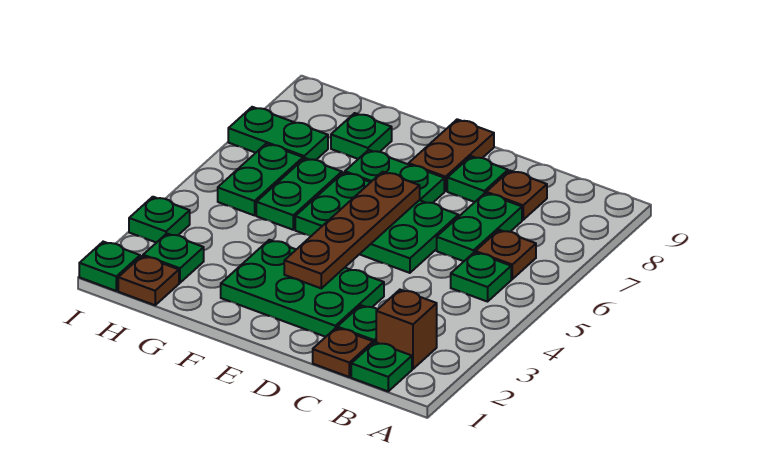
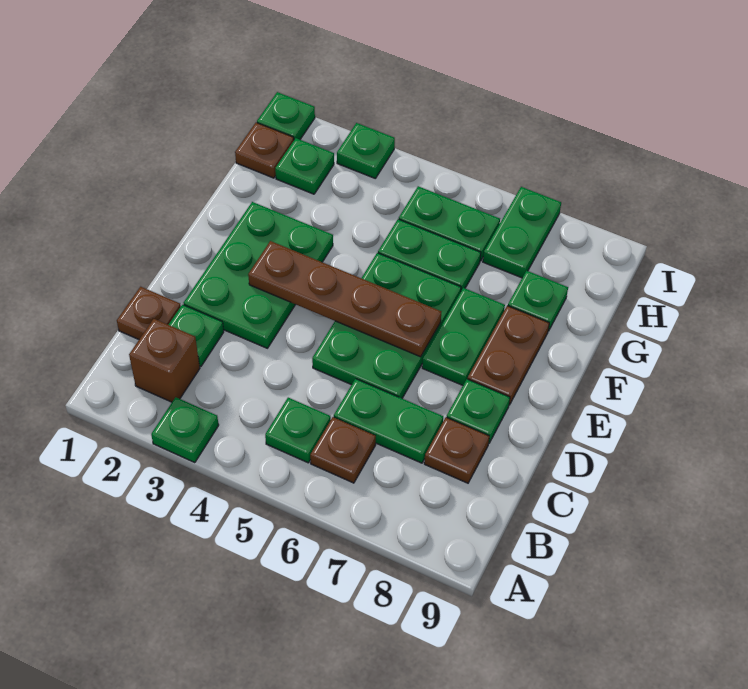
green 1x1 plate [351,342,412,391] -> green 1x1 plate moved to [151,397,219,463]
brown 1x2 plate [409,119,494,191] -> brown 1x2 plate turned to [468,306,549,405]

